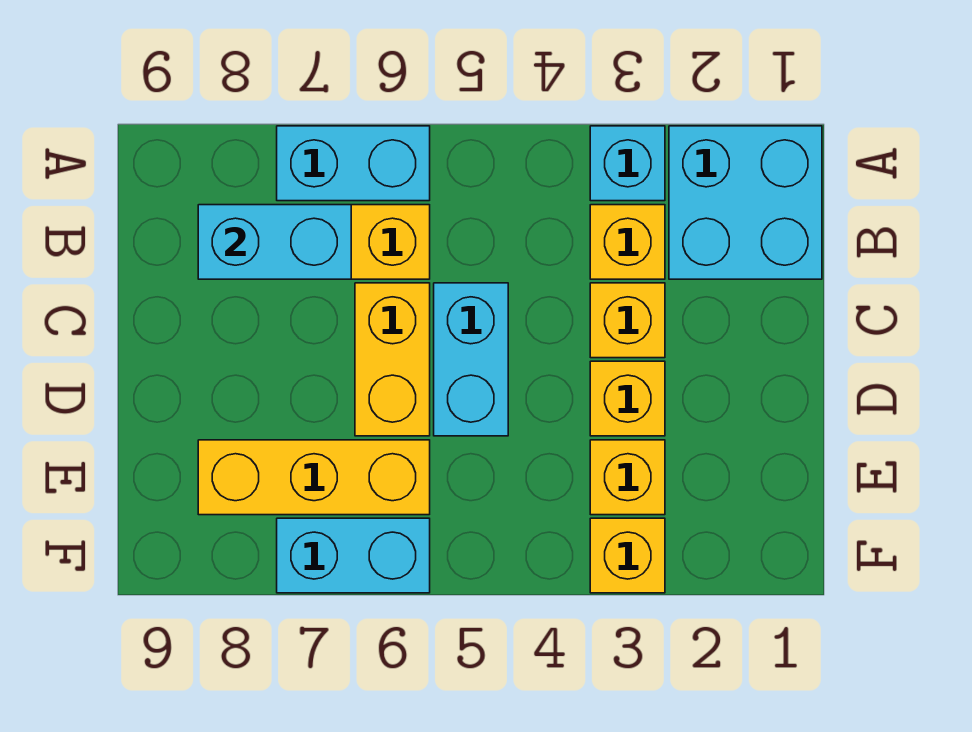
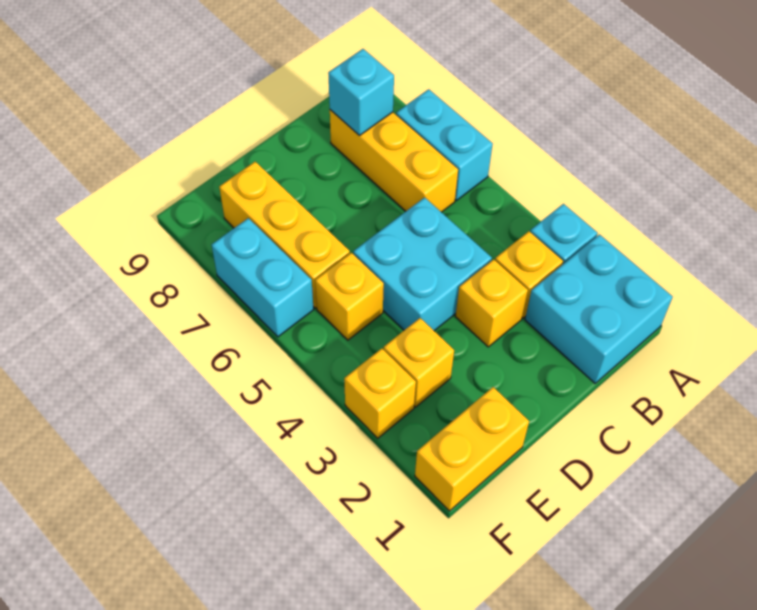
cyan 1x2 brick [198,205,351,279] -> cyan 1x1 brick [328,49,394,136]
cyan 1x2 brick [434,283,508,436] -> cyan 2x2 brick [353,197,492,331]
yellow 1x2 brick [355,283,430,436] -> yellow 1x2 brick moved to [415,387,529,511]
yellow 1x1 brick [590,361,665,436] -> yellow 1x1 brick moved to [315,253,384,340]

